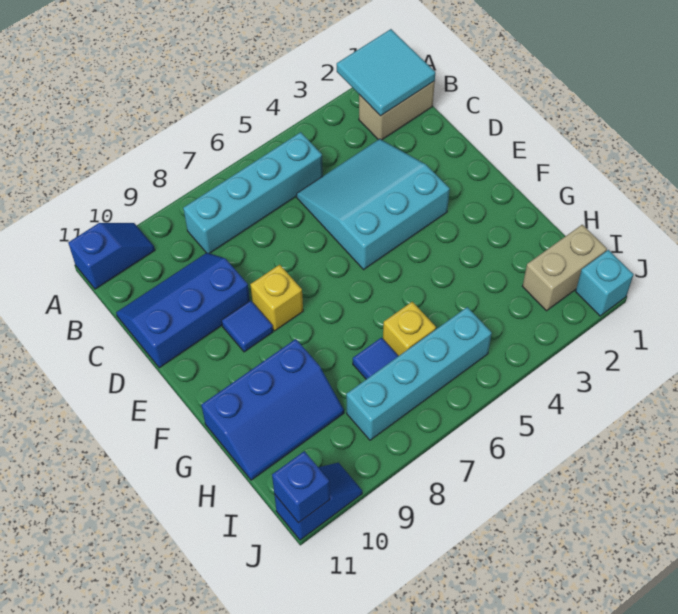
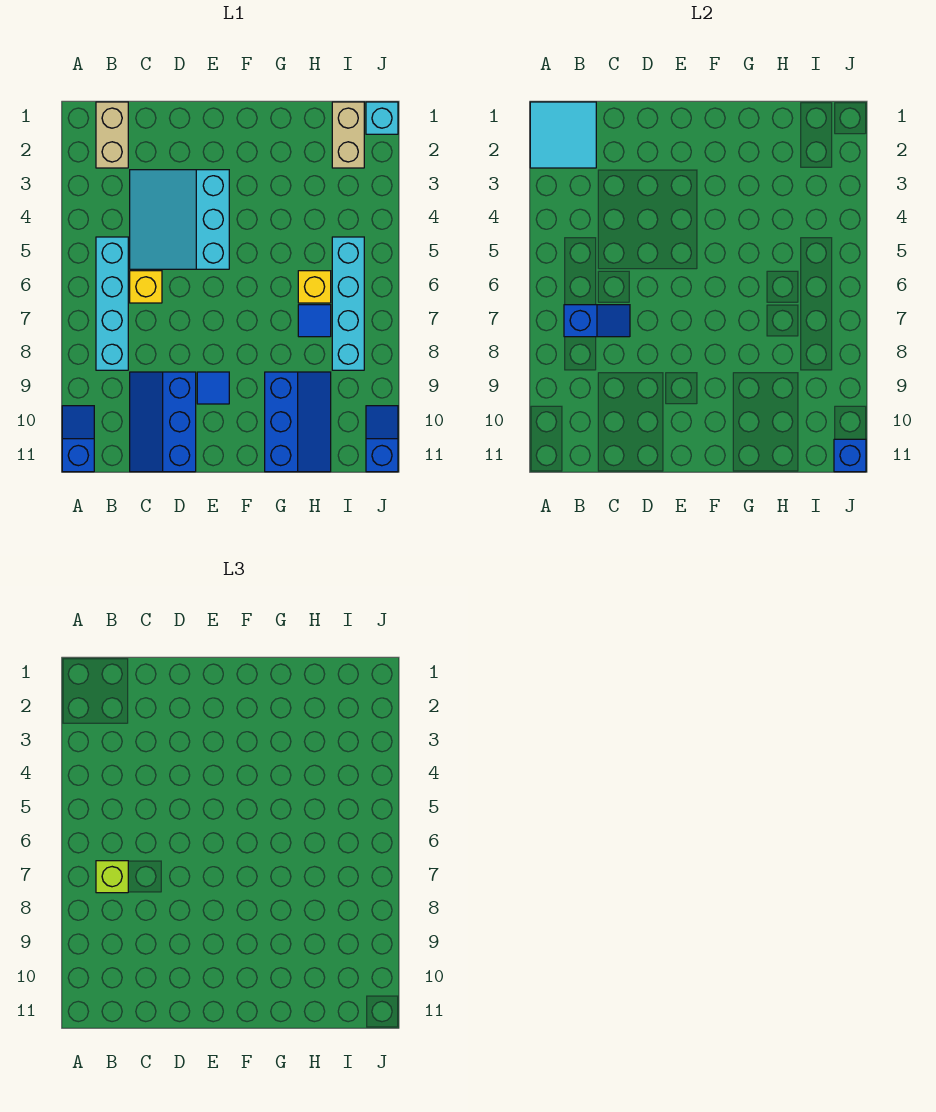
none -> blue 1x2 slope [564,305,630,337]
none -> lime 1x1 brick [96,861,128,893]
yellow 1x1 brick [250,265,303,331] -> yellow 1x1 brick moved to [130,271,162,303]

